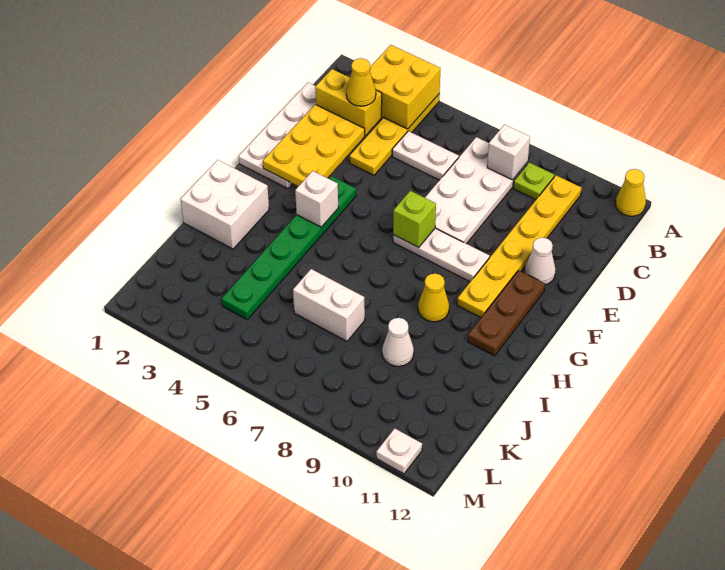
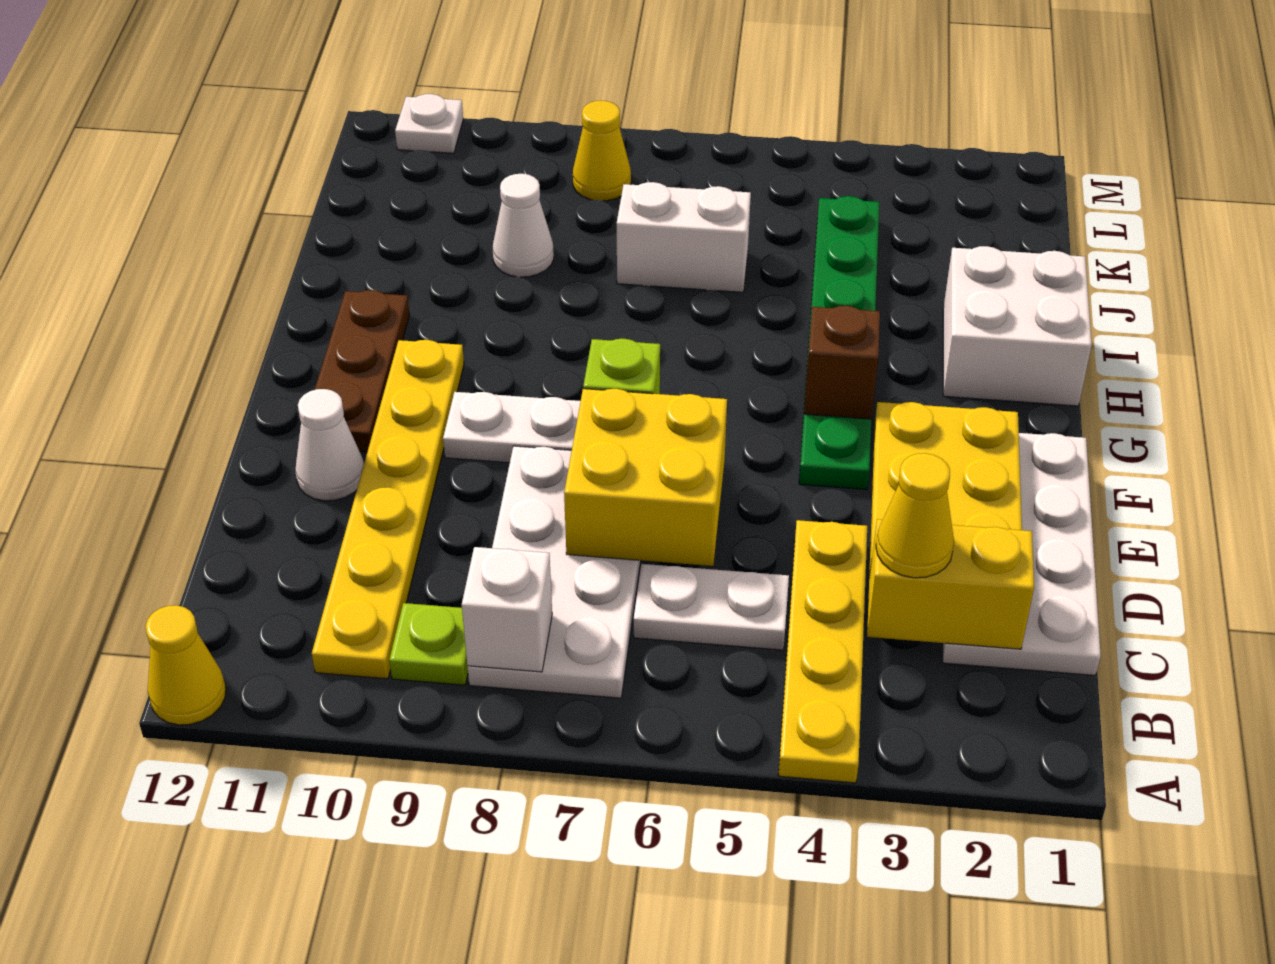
yellow 2x2 brick [370,45,441,129] -> yellow 2x2 brick moved to [564,389,727,566]
white 1x1 brick [295,171,338,227] -> brown 1x1 brick [804,306,880,419]
yellow 1x1 cone [418,274,449,322] -> yellow 1x1 cone moved to [573,101,631,201]

